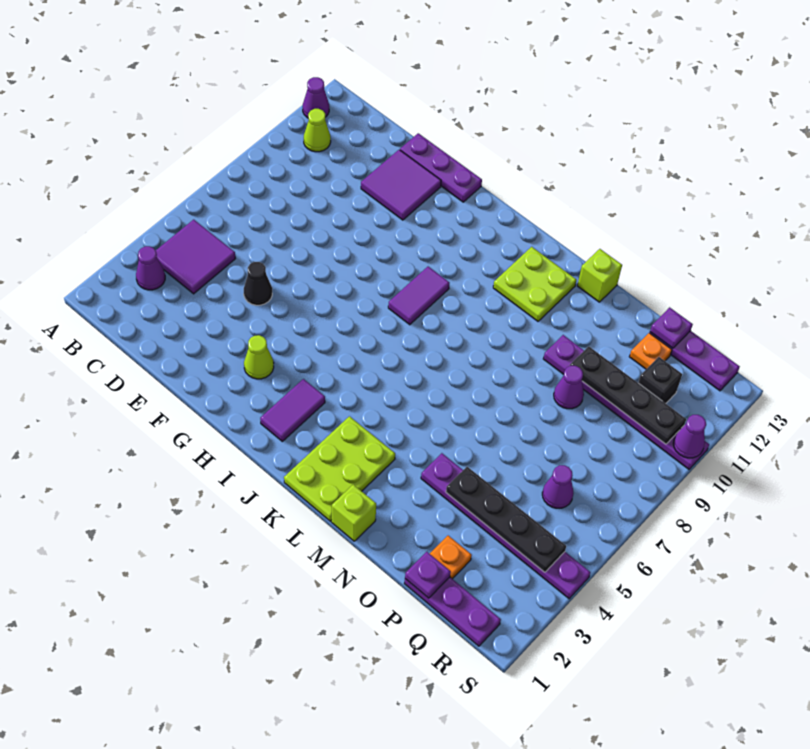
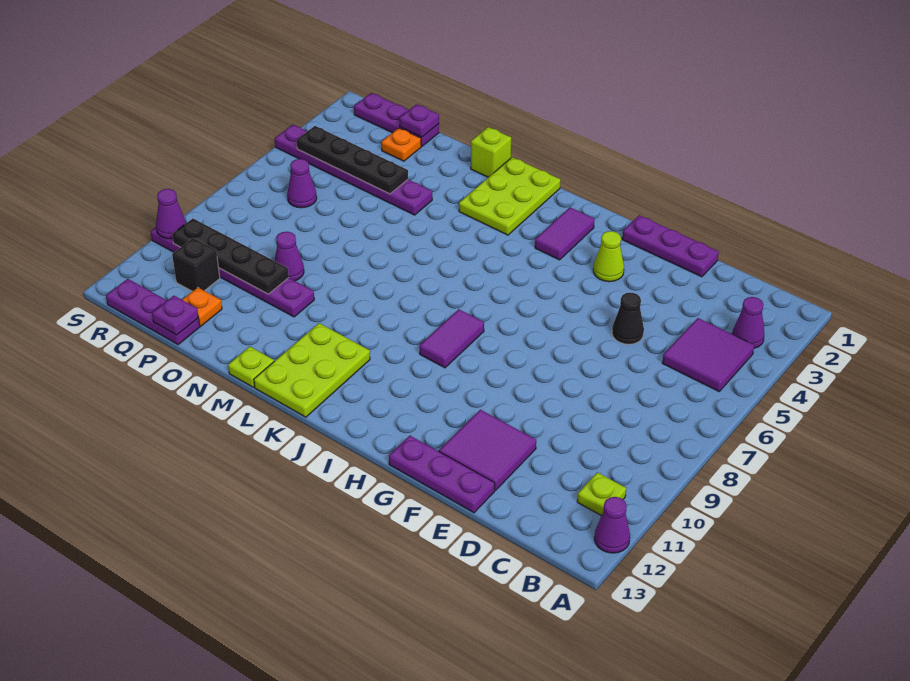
lime 1x1 cone [304,109,331,152] -> lime 1x1 plate [577,472,626,516]
none -> purple 1x3 plate [622,215,719,277]
lime 2x2 plate [493,247,576,321] -> lime 2x3 plate [254,323,370,417]
lime 1x1 brick [577,249,622,302] -> lime 1x1 plate [228,347,274,387]

